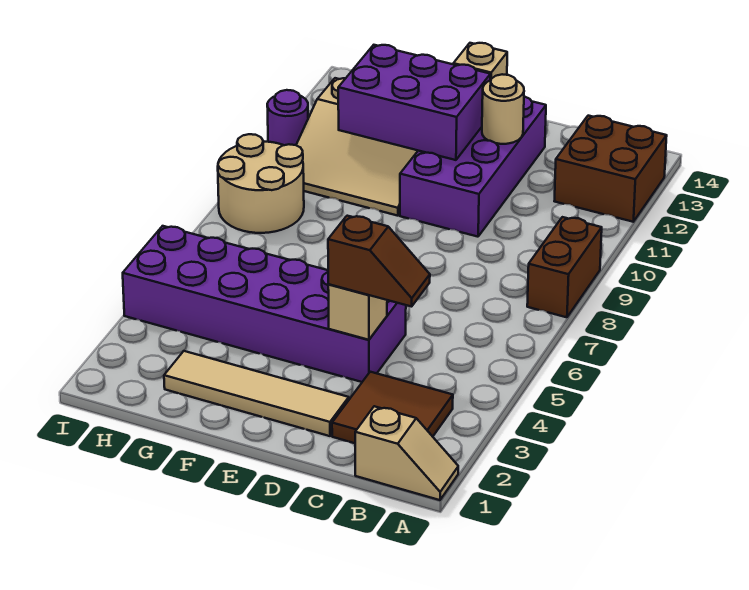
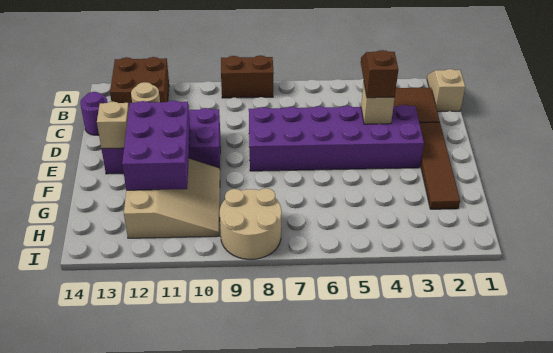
tan 1x4 tile [164,351,349,436] -> brown 1x4 tile [420,122,460,209]
purple 2x6 brick [123,226,406,382] -> purple 2x6 brick turned to [249,105,424,171]
purple 1x1 round brick [267,90,308,145] -> purple 1x1 round brick moved to [80,92,108,135]

